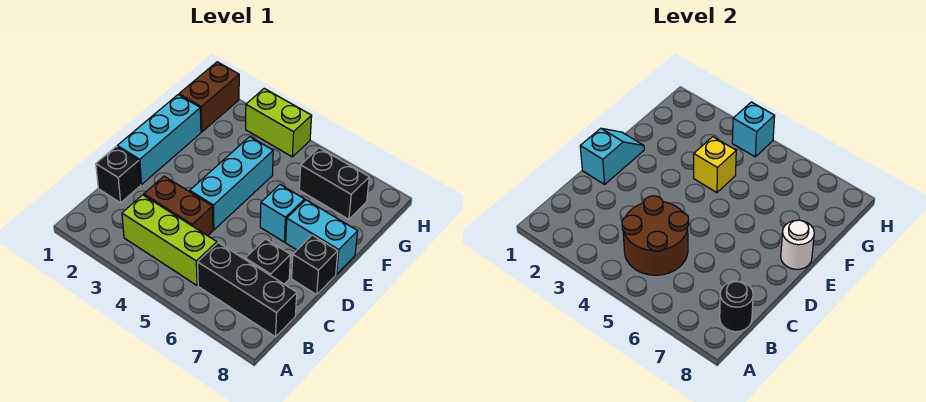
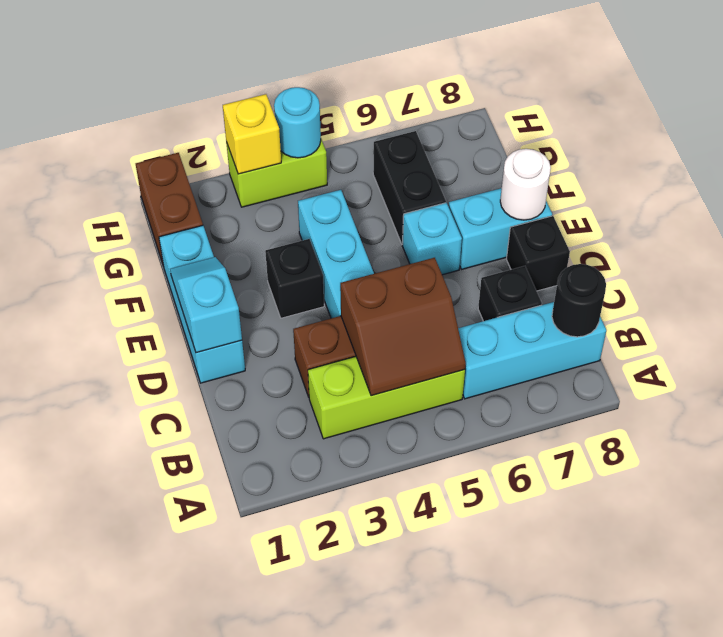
brown 2x2 round brick [622,196,689,275] -> brown 2x2 slope [340,258,466,396]
black 1x3 brick [198,243,297,337] -> cyan 1x3 brick [458,302,606,399]
black 1x1 brick [96,147,141,203] -> black 1x1 brick moved to [265,239,324,318]
yellow 1x1 brick [694,137,736,193] -> yellow 1x1 brick moved to [223,94,281,174]
black 1x2 brick [299,148,369,219] -> black 1x2 brick turned to [373,131,446,244]
cyan 1x1 brick [732,102,775,157] -> cyan 1x1 round brick [274,87,321,158]

